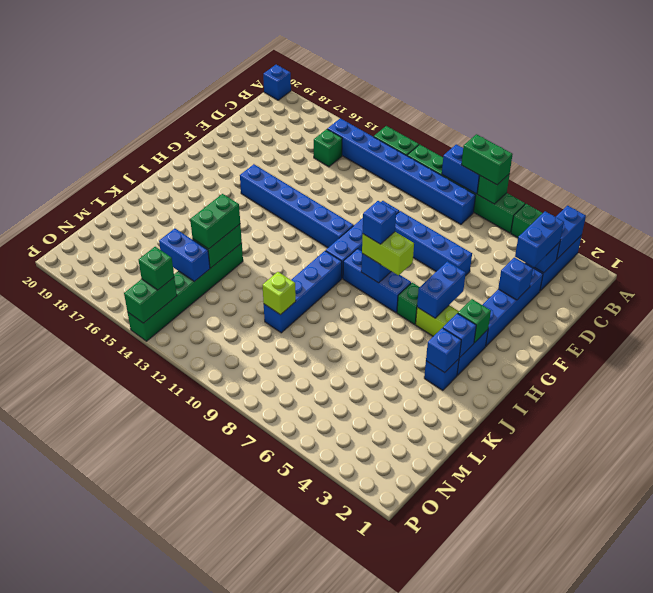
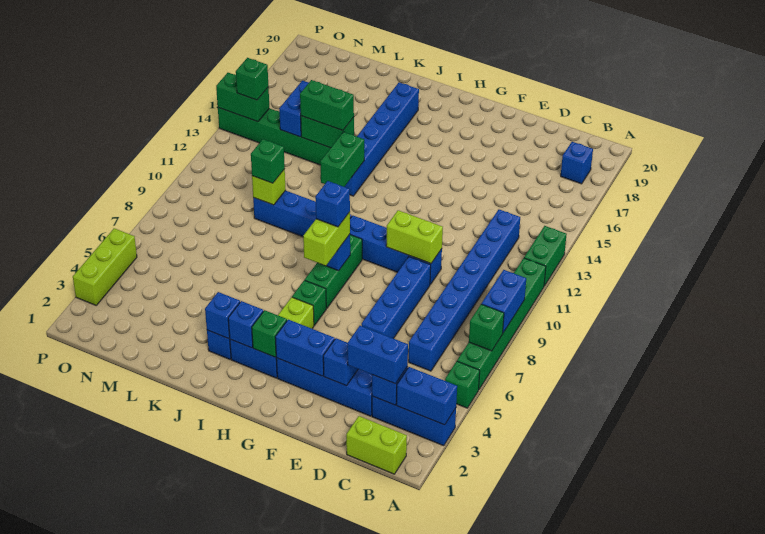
green 1x2 brick [461,134,513,185] -> green 1x2 brick moved to [320,132,364,187]
blue 1x1 brick [263,65,291,100] -> blue 1x1 brick moved to [561,142,593,184]
none -> lime 1x2 brick [346,416,407,474]
blue 1x8 brick [328,118,476,224] -> blue 1x8 brick moved to [409,210,520,371]
green 1x1 brick [314,129,342,167] -> green 1x1 brick moved to [251,139,285,183]
none -> lime 1x2 brick [386,210,443,264]
blue 1x2 brick [417,261,466,318] -> blue 1x2 brick moved to [275,320,335,376]
blue 1x6 brick [240,164,354,248] -> blue 1x6 brick moved to [345,82,419,196]
blue 1x3 brick [343,249,411,313] -> green 1x3 brick [305,235,362,309]
none -> lime 1x3 brick [73,228,137,305]

